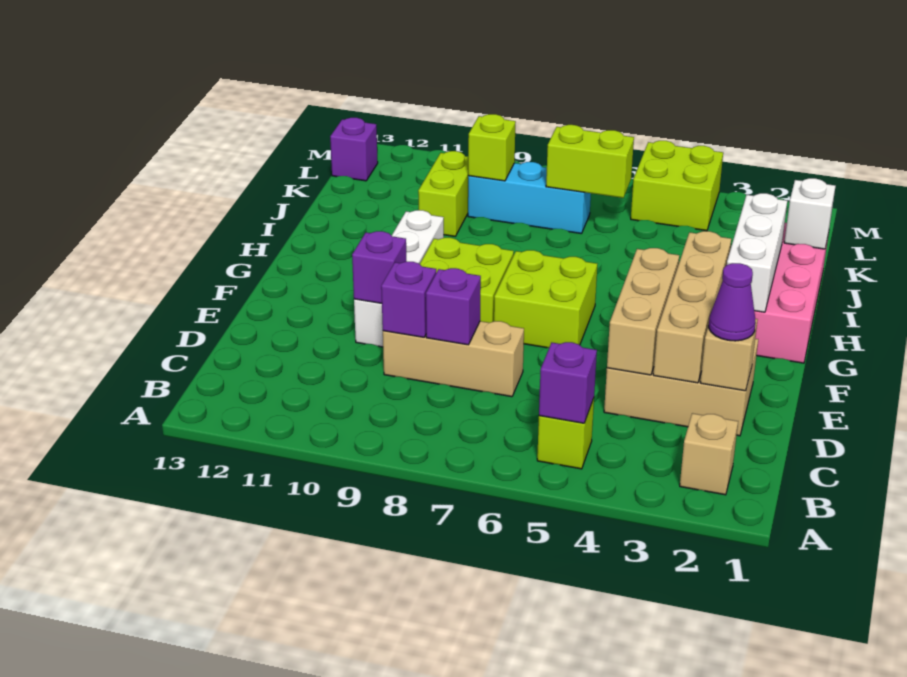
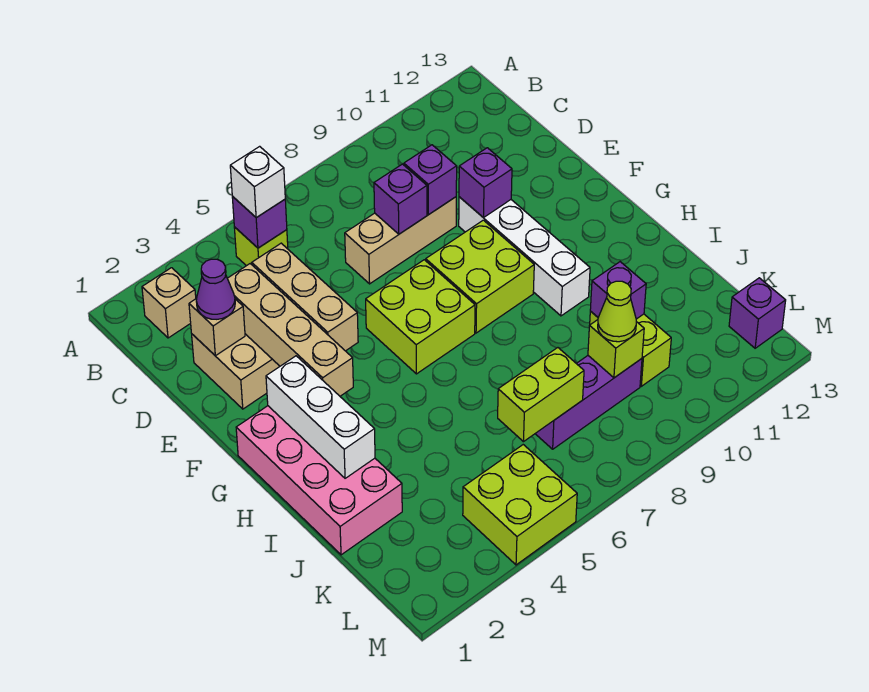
white 1x1 brick [784,178,835,249] -> white 1x1 brick moved to [230,146,285,217]
none -> purple 1x1 brick [590,262,646,319]
cyan 1x3 brick [468,162,591,234] -> purple 1x3 brick [535,356,642,449]
none -> lime 1x1 cone [598,281,636,342]

